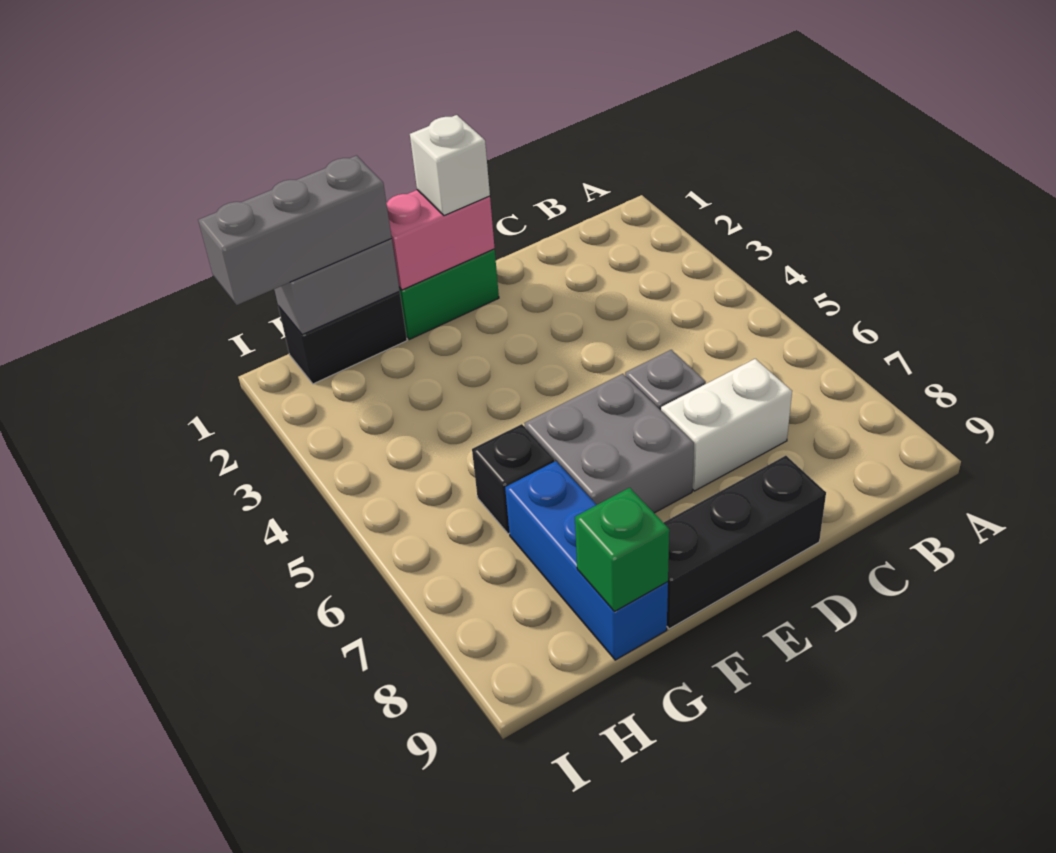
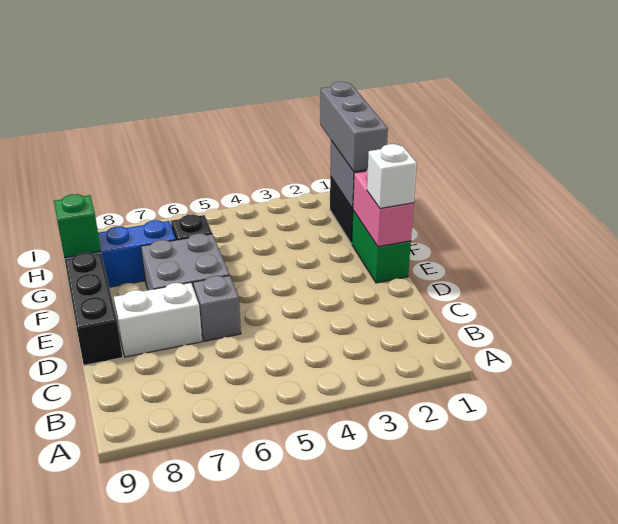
white 1x2 brick [661,359,792,491] -> white 1x2 brick turned to [114,283,202,357]

